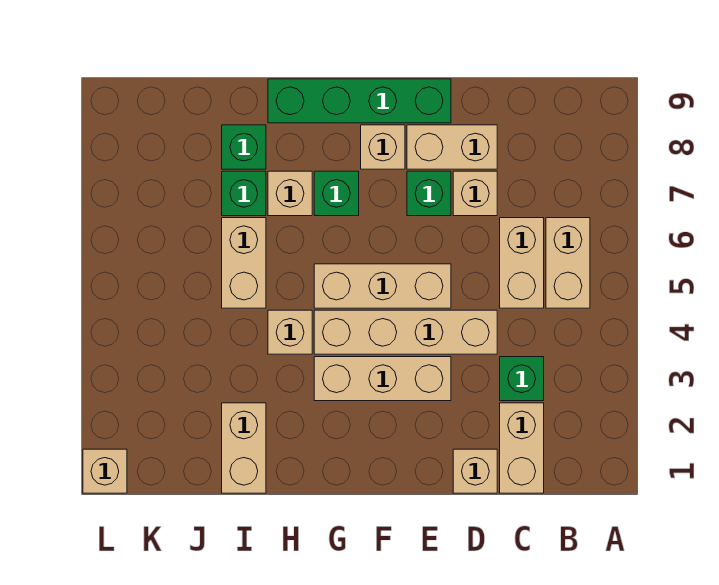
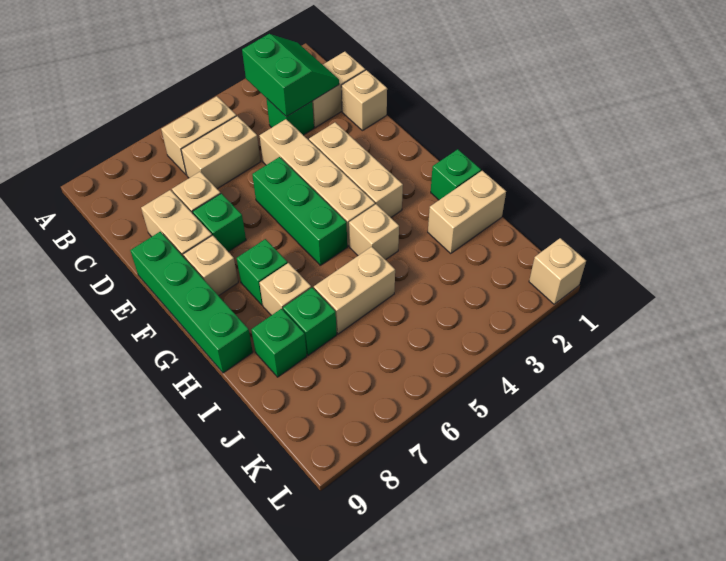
none -> green 2x2 slope [242,34,339,117]
tan 1x3 brick [314,264,451,308] -> green 1x3 brick [252,157,347,265]
none -> green 1x1 brick [431,149,481,200]

